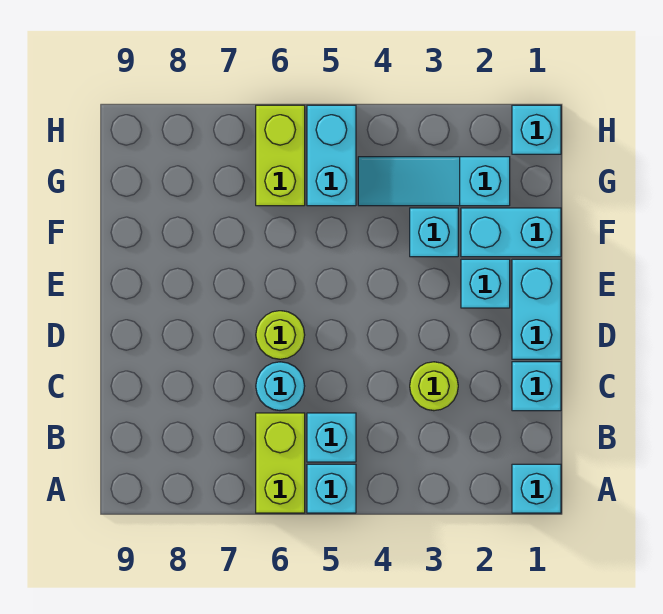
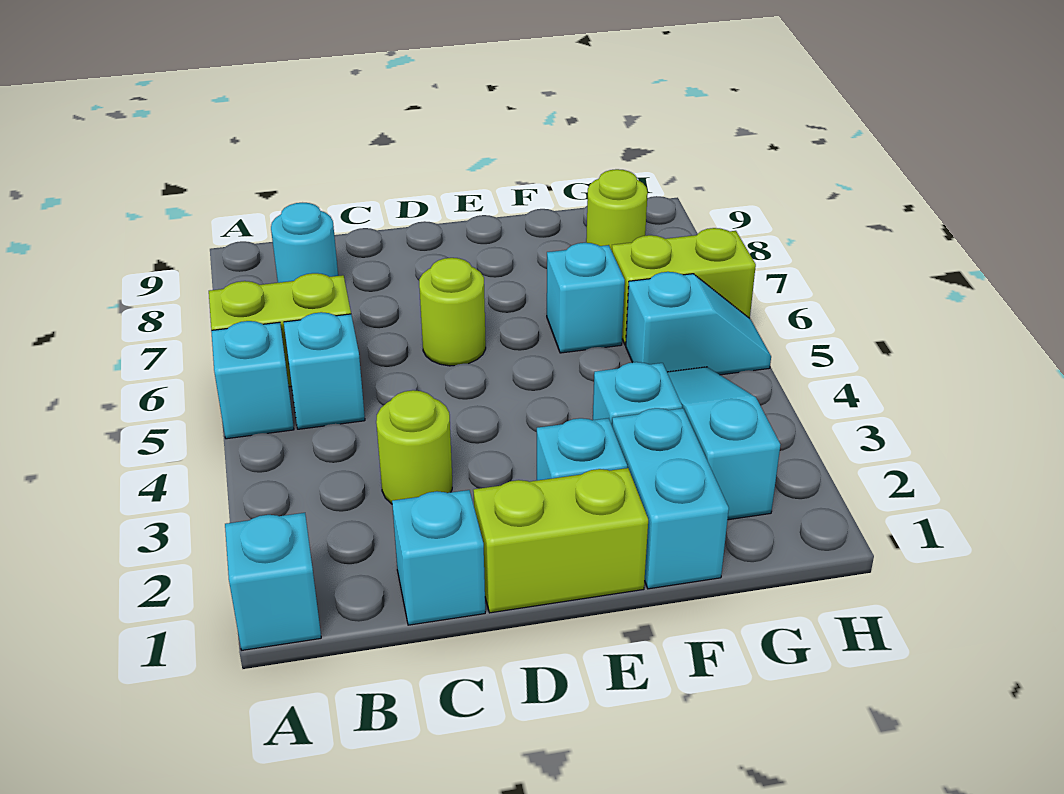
cyan 1x1 round brick [256,362,305,411] -> cyan 1x1 round brick moved to [271,203,338,283]
cyan 1x2 brick [512,259,561,359] -> lime 1x2 brick [473,468,648,613]
cyan 1x2 brick [307,105,356,206] -> cyan 1x2 slope [626,272,771,375]
none -> lime 1x1 round brick [586,169,648,250]
cyan 1x1 brick [512,105,561,154] -> cyan 1x1 brick moved to [547,243,625,353]

